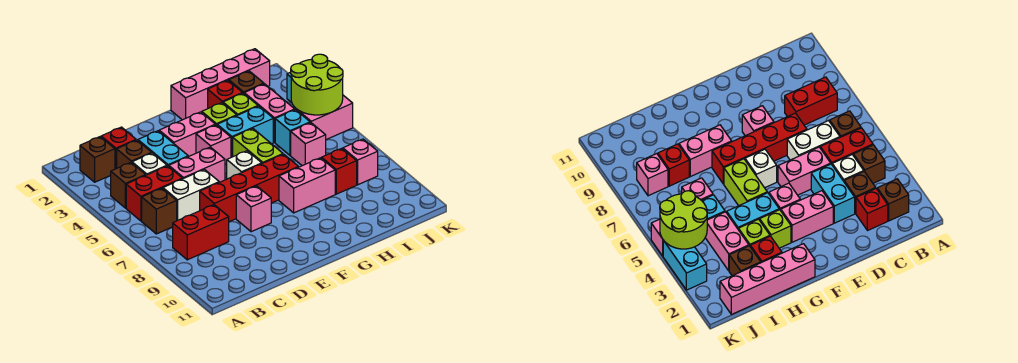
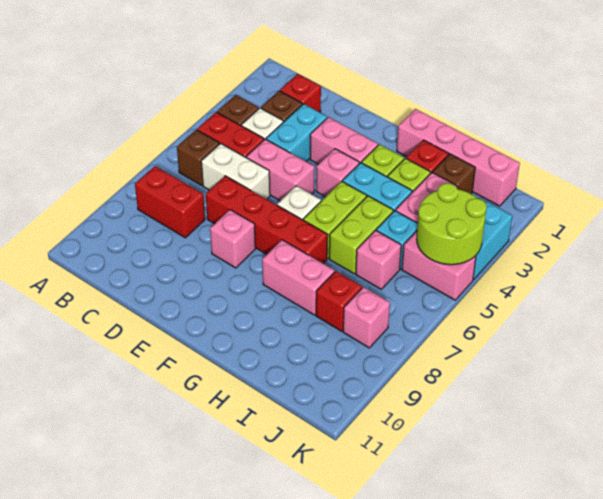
brown 1x1 brick [80,137,115,182] -> none
none -> lime 1x2 brick [329,196,393,274]

